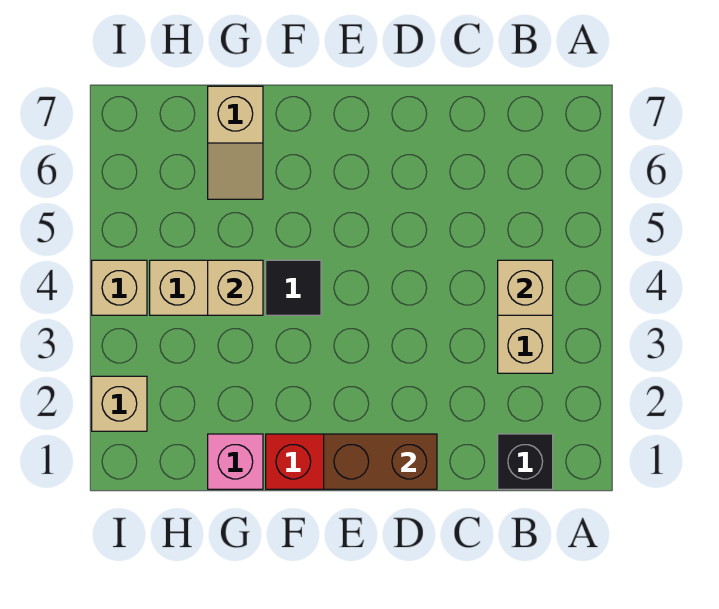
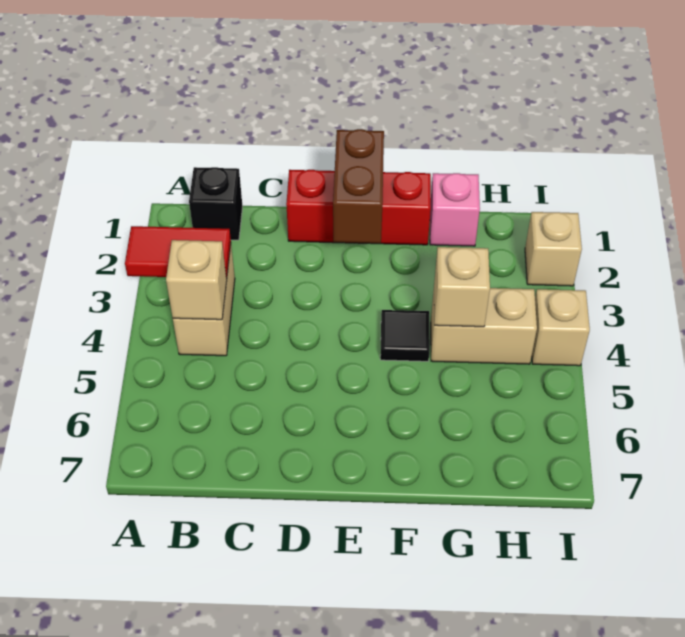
none -> red 1x2 tile [125,226,231,278]
brown 1x2 brick [324,434,437,489] -> brown 1x2 brick turned to [333,129,384,243]
tan 1x2 slope [208,86,263,199] -> none

